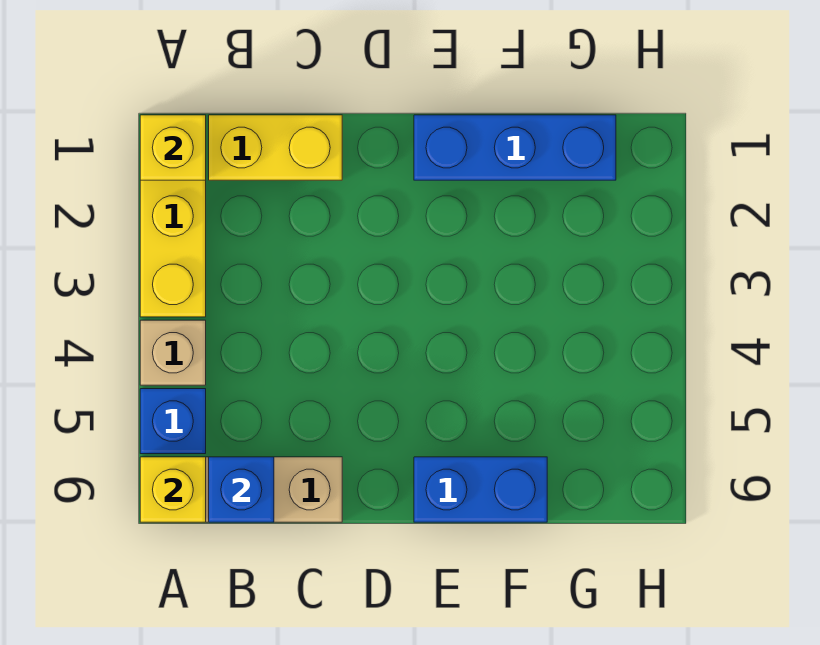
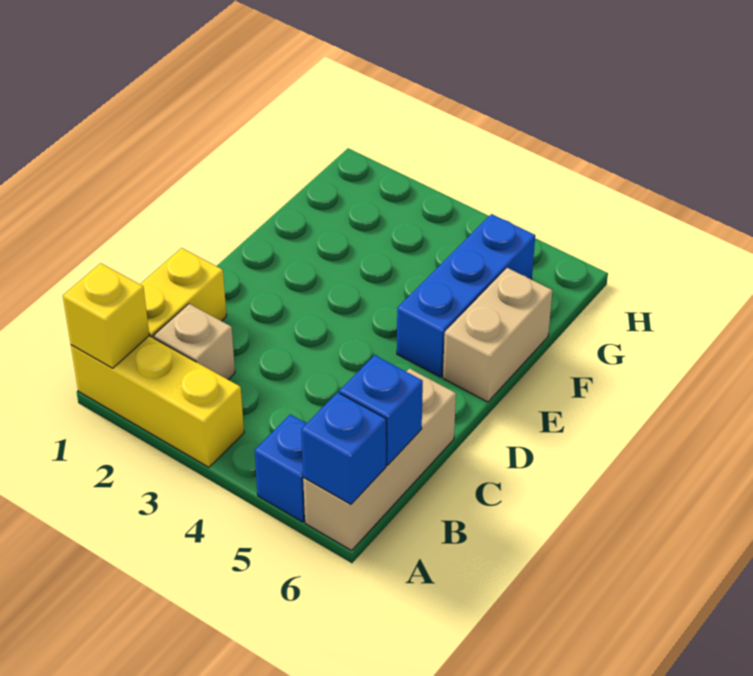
tan 1x1 brick [140,320,206,385] -> tan 1x1 brick moved to [154,304,235,379]
yellow 1x1 brick [140,457,206,522] -> blue 1x1 brick [301,392,386,504]
blue 1x3 brick [414,115,616,180] -> blue 1x3 brick moved to [397,214,535,377]
blue 1x2 brick [414,457,547,522] -> tan 1x2 brick [443,268,552,402]

